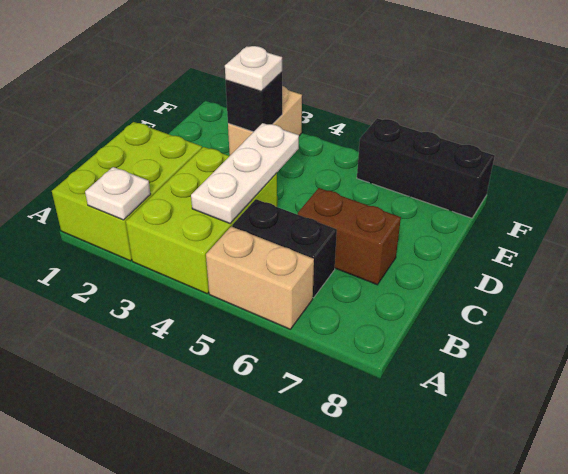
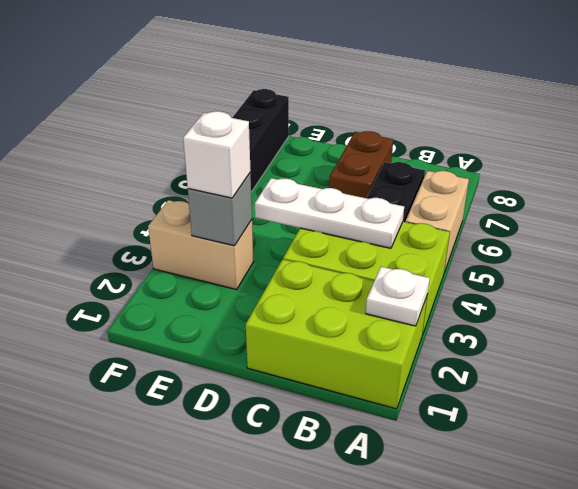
black 1x1 brick [226,72,282,132] -> grey 1x1 brick [188,173,252,246]
white 1x1 plate [225,46,282,91] -> white 1x1 brick [183,111,251,198]

